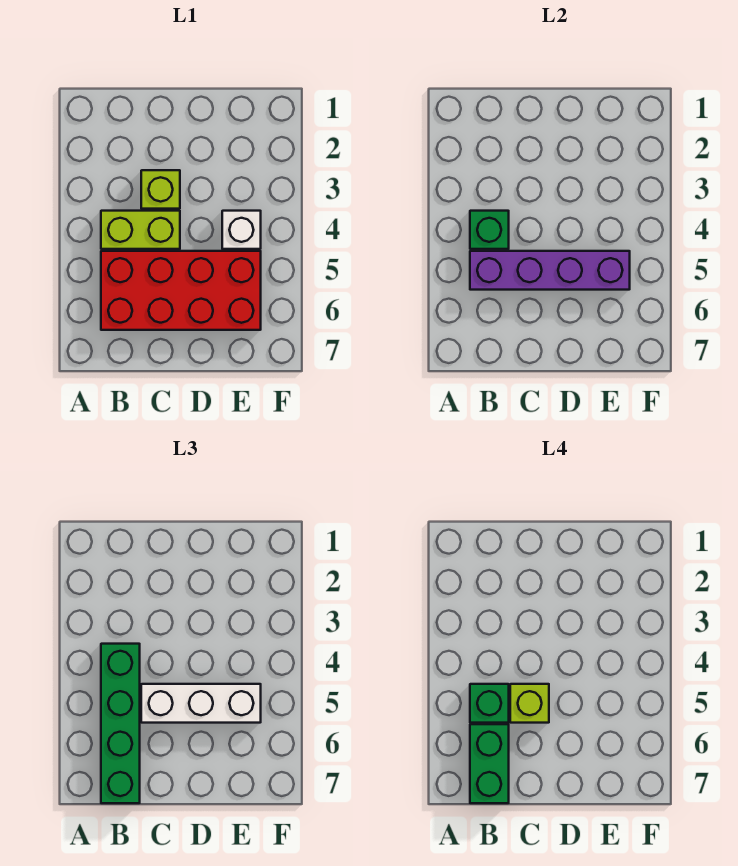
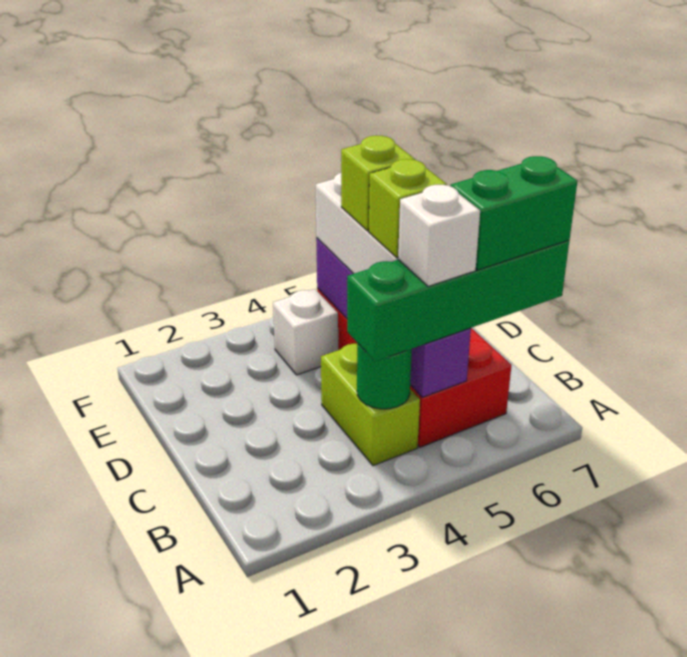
green 1x1 brick [470,211,509,249] -> green 1x1 round brick [357,343,412,409]
green 1x1 brick [470,684,509,723] -> white 1x1 brick [398,185,480,286]
lime 1x1 brick [141,170,180,209] -> lime 1x1 brick moved to [341,136,415,231]

